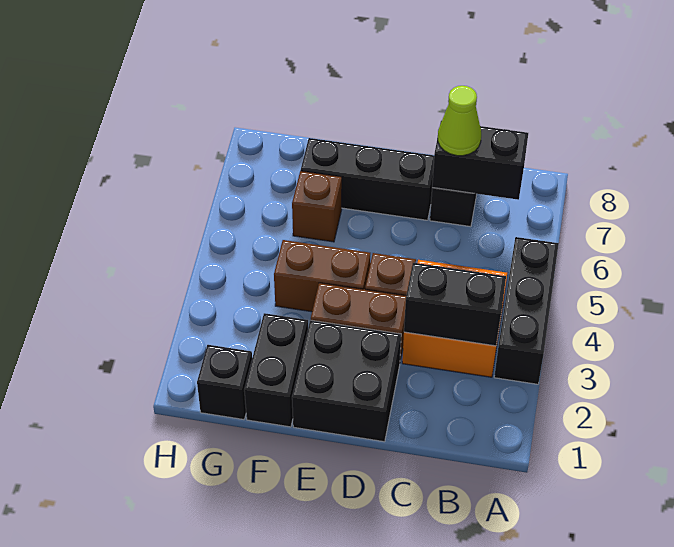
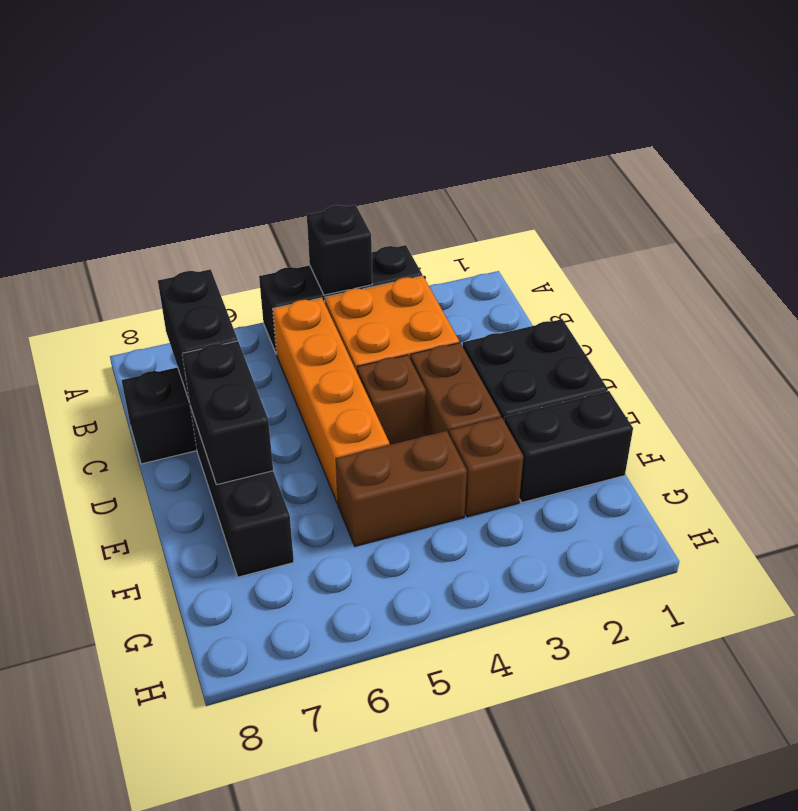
black 1x2 brick [404,263,506,346] -> black 1x2 brick moved to [182,341,273,485]
none -> orange 1x4 brick [273,298,389,504]
lime 1x1 cone [438,86,481,156] -> none
brown 1x2 brick [274,240,370,312] -> brown 1x2 brick turned to [336,431,467,546]
brown 1x1 brick [292,171,342,242] -> brown 1x1 brick moved to [449,417,523,517]
black 1x1 brick [197,345,252,420] -> black 1x1 brick moved to [307,205,372,295]

